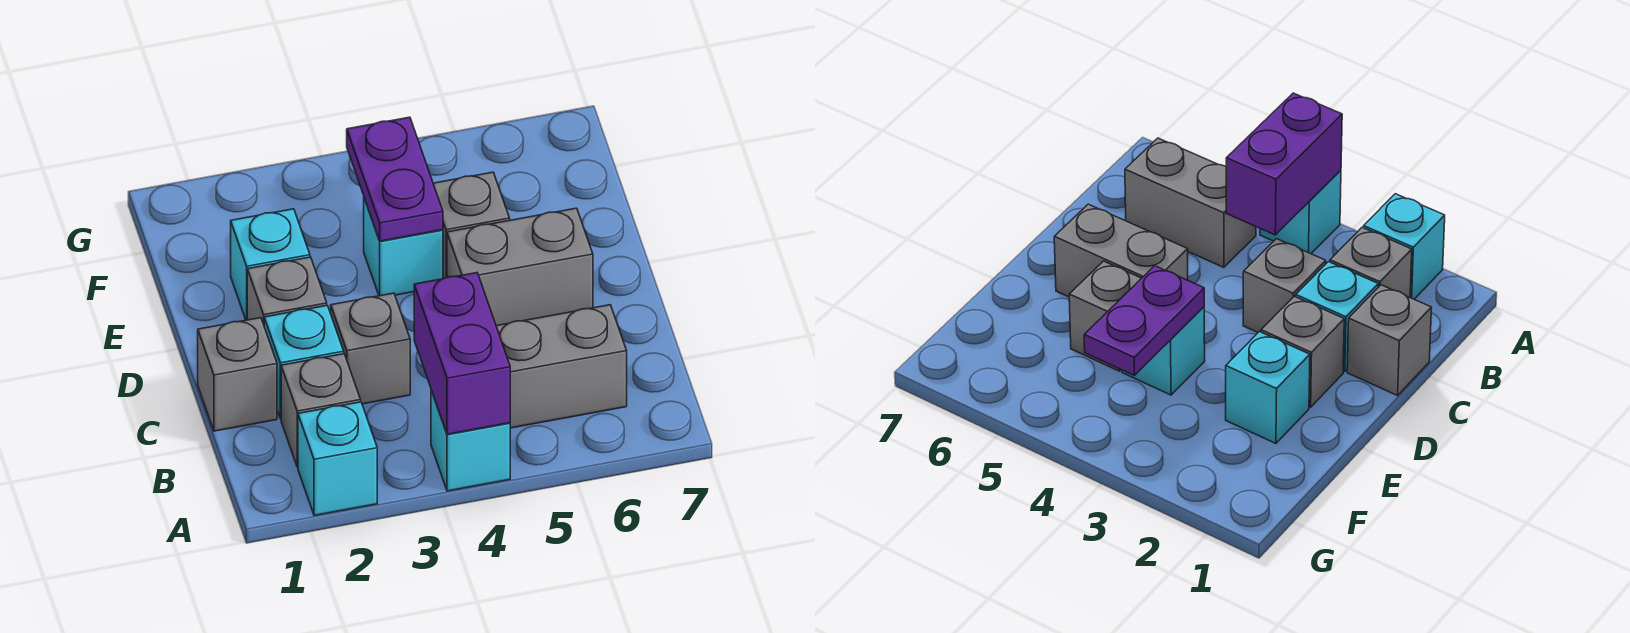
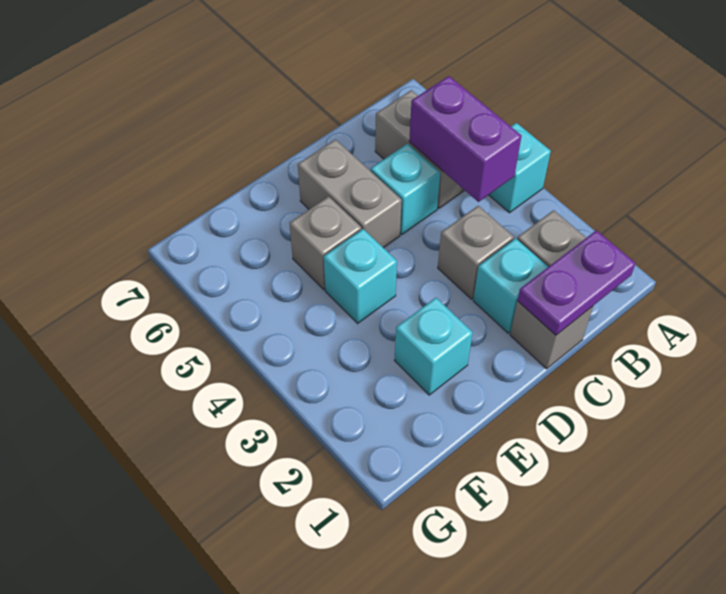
cyan 1x1 brick [298,402,377,515] -> cyan 1x1 brick moved to [371,144,440,234]
purple 1x2 brick [414,273,510,434] -> purple 1x2 brick turned to [409,76,521,202]
grey 1x1 brick [247,257,327,324] -> none
purple 1x2 plate [347,117,443,241] -> purple 1x2 plate moved to [517,230,635,335]

